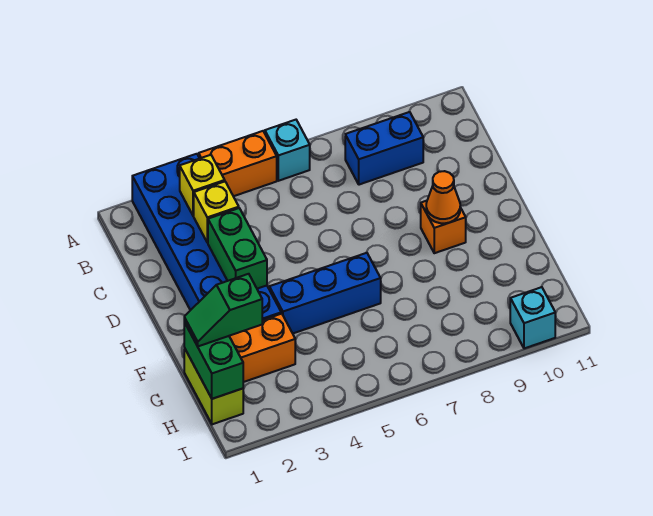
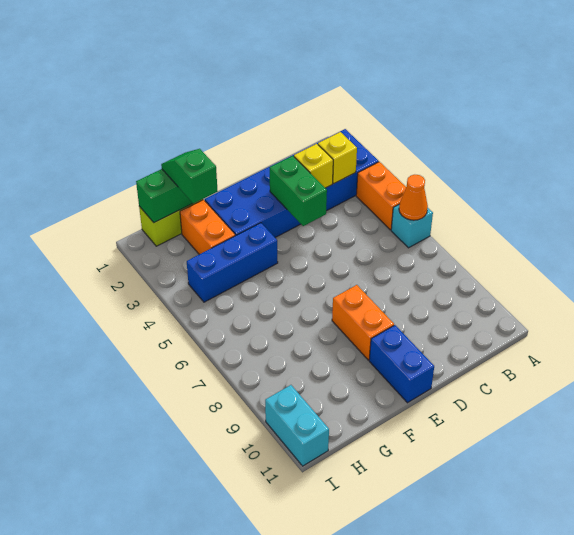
blue 1x2 brick [345,112,423,185] -> blue 1x2 brick moved to [369,325,434,403]
green 1x2 brick [208,208,267,289] -> green 1x2 brick turned to [270,156,327,226]
orange 1x1 brick [421,201,466,253] -> orange 1x2 brick [332,285,394,360]
orange 1x1 cone [426,171,460,223] -> orange 1x1 cone moved to [399,175,428,220]
blue 1x3 brick [269,253,381,333] -> blue 1x3 brick turned to [187,223,278,302]
cyan 1x1 brick [510,287,555,348] -> cyan 1x2 brick [265,385,329,466]

